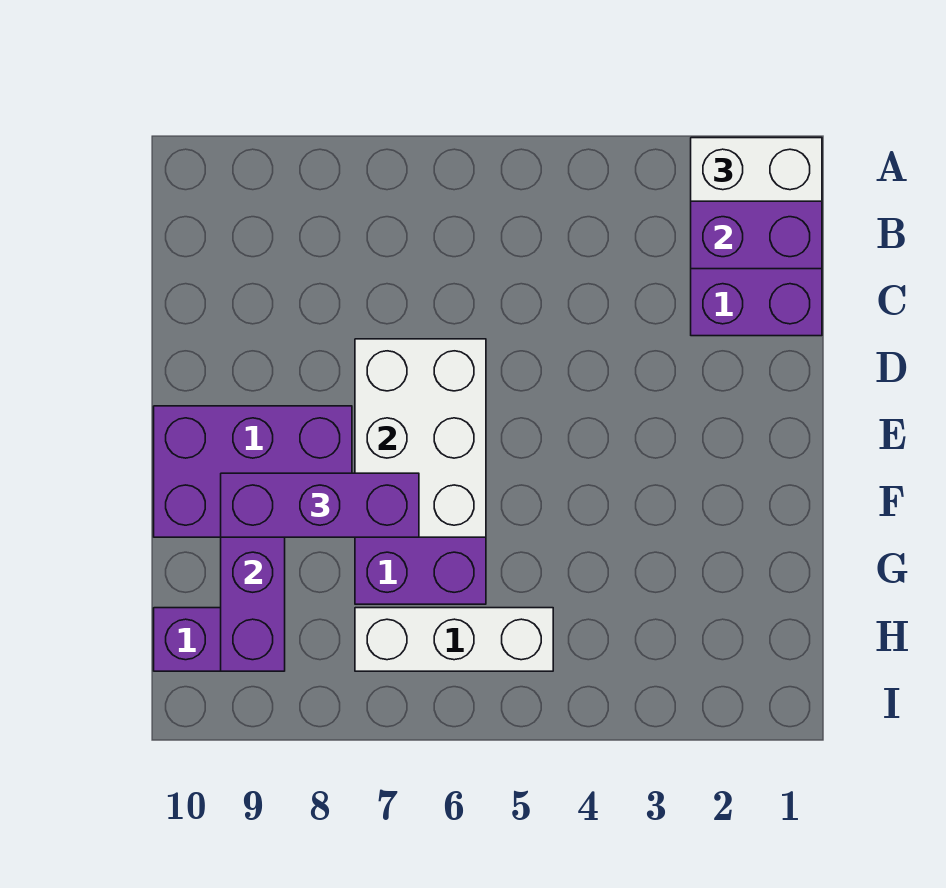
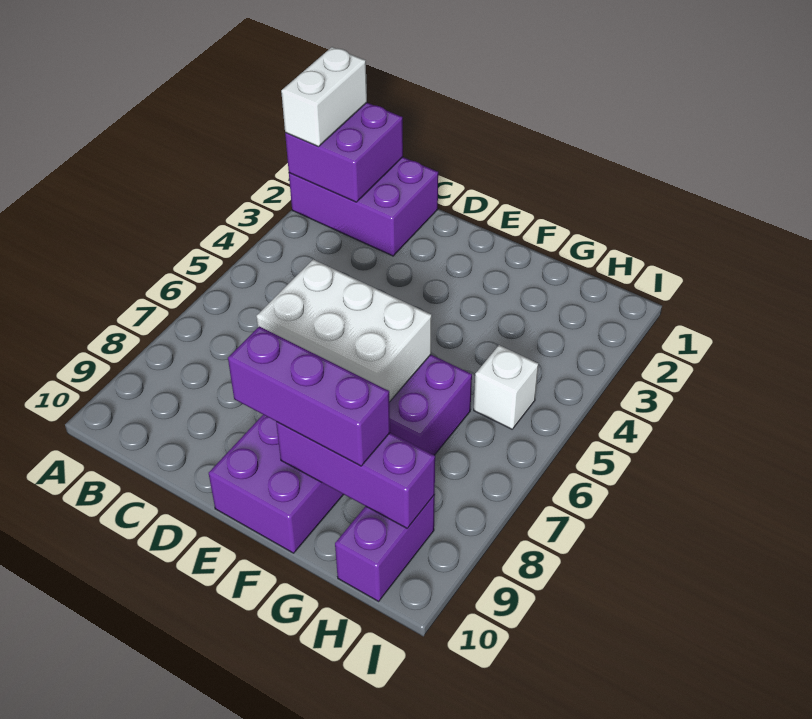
purple 1x3 brick [221,473,419,537] -> purple 1x3 brick turned to [228,326,390,466]
white 1x3 brick [355,608,553,671] -> white 1x1 brick [474,345,538,429]

